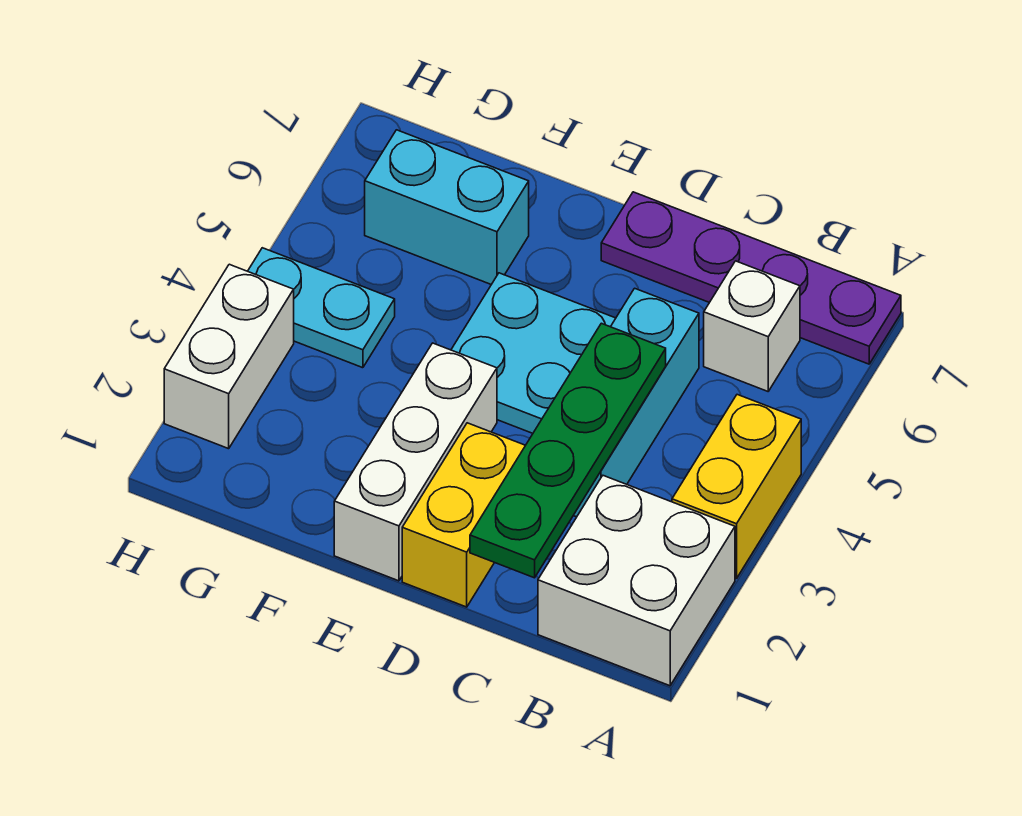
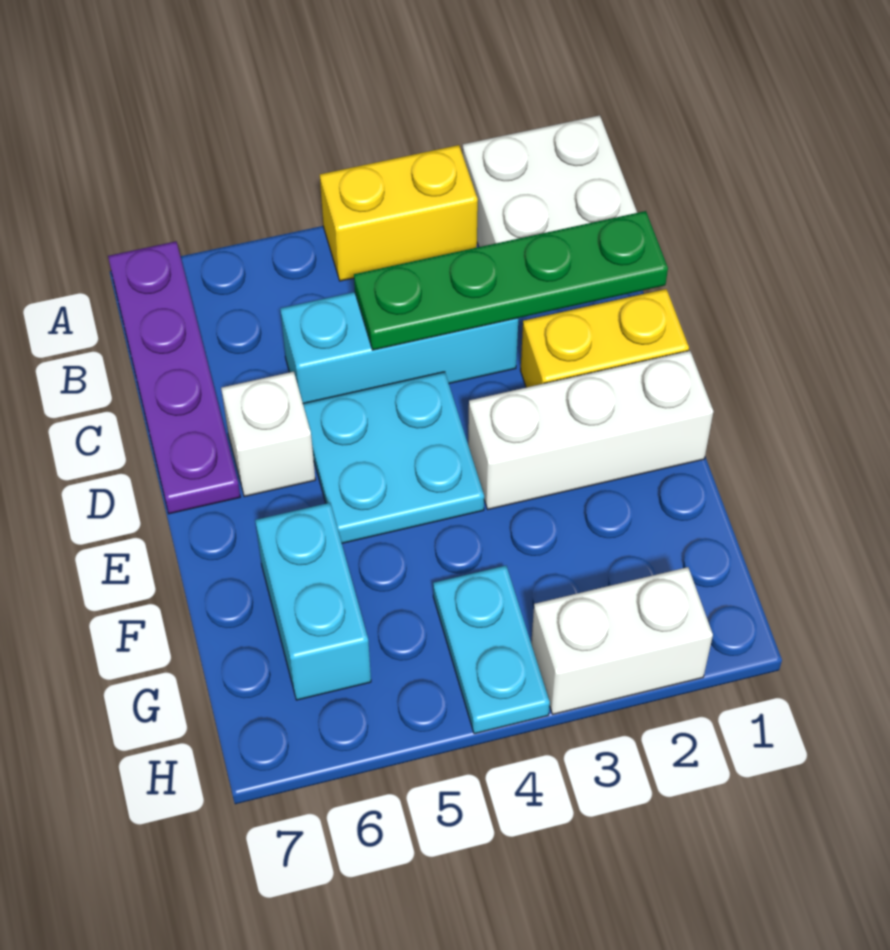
white 1x1 brick [704,261,800,391] -> white 1x1 brick moved to [221,372,315,497]

